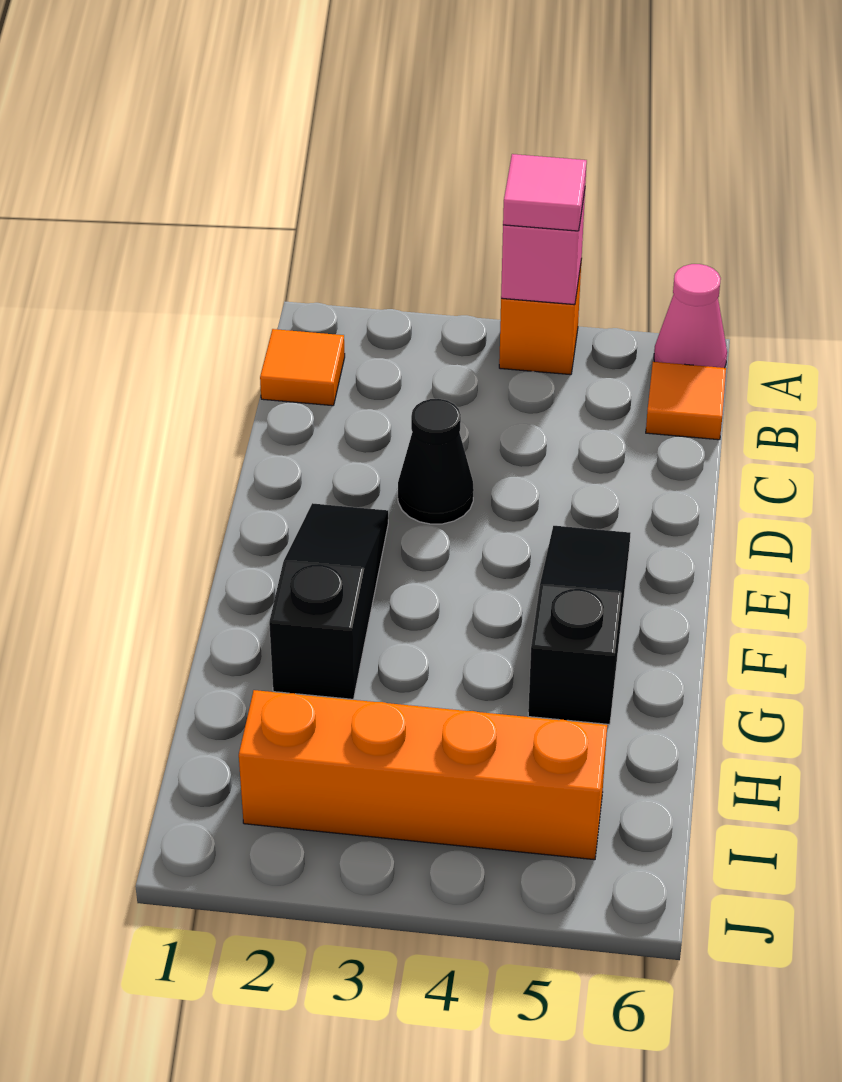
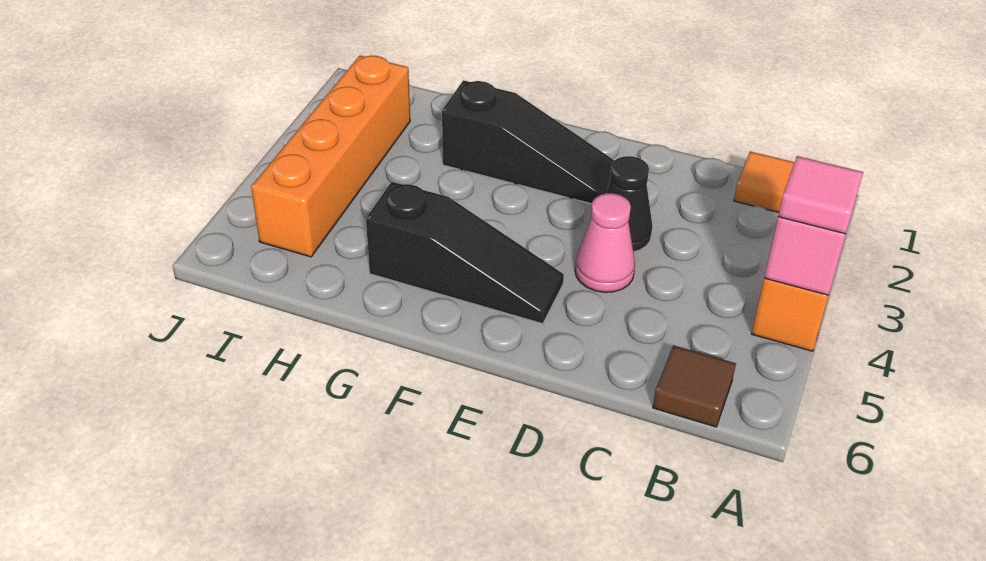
pink 1x1 cone [654,264,727,368] -> pink 1x1 cone moved to [575,193,635,292]
orange 1x1 tile [646,362,726,440] -> brown 1x1 tile [653,345,736,427]

